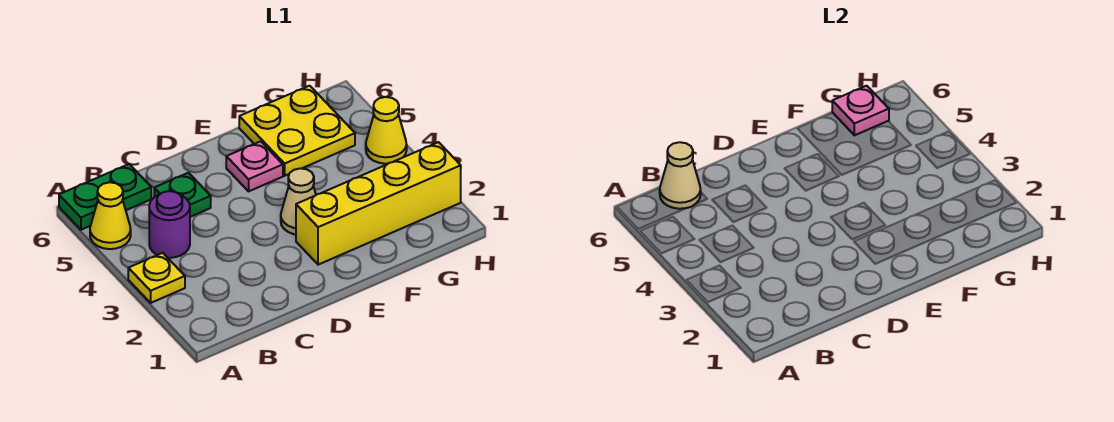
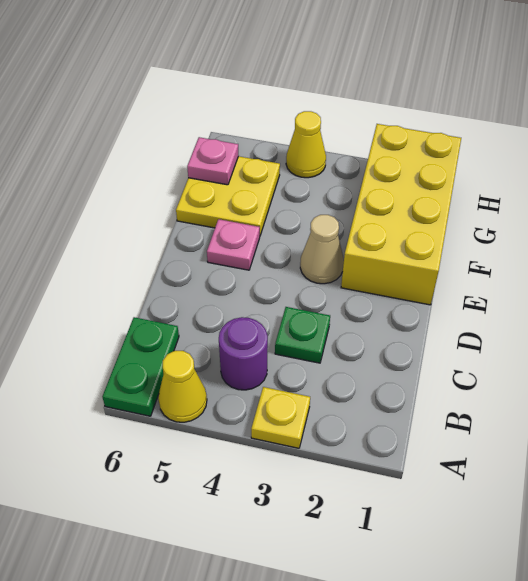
tan 1x1 cone [660,142,701,209] -> none
green 1x1 plate [154,173,211,217] -> green 1x1 plate moved to [275,307,330,363]
yellow 1x4 brick [296,142,461,265] -> yellow 2x4 brick [341,124,461,305]

